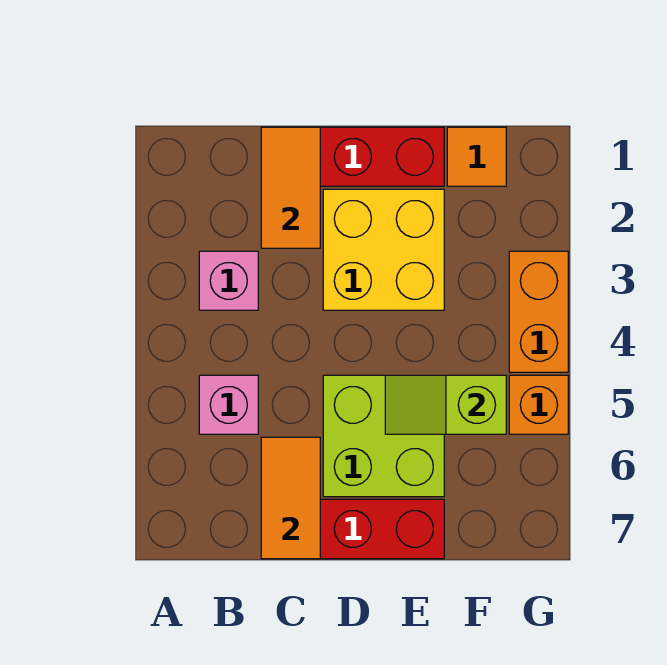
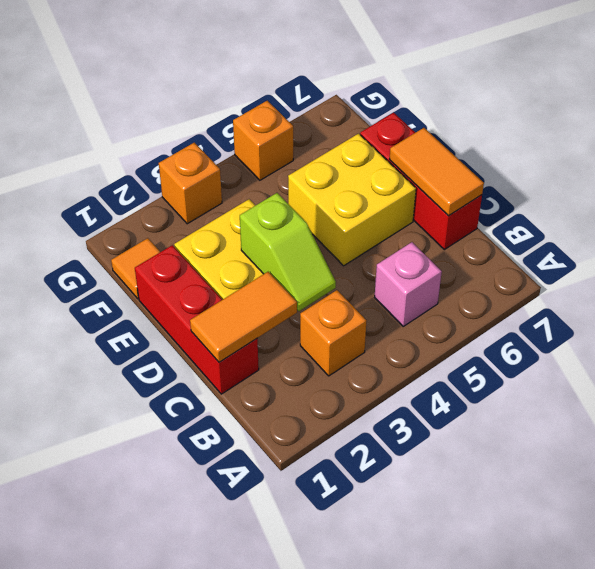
pink 1x1 brick [199,251,258,310] -> orange 1x1 brick [300,290,366,376]
orange 1x2 tile [261,437,320,559] -> orange 1x2 tile turned to [389,128,484,216]
lime 2x2 brick [323,375,444,497] -> yellow 2x2 brick [288,134,416,266]
lime 1x2 slope [385,375,506,434] -> lime 1x2 slope moved to [240,193,336,311]
orange 1x2 brick [509,251,568,372] -> orange 1x1 brick [159,143,222,224]

